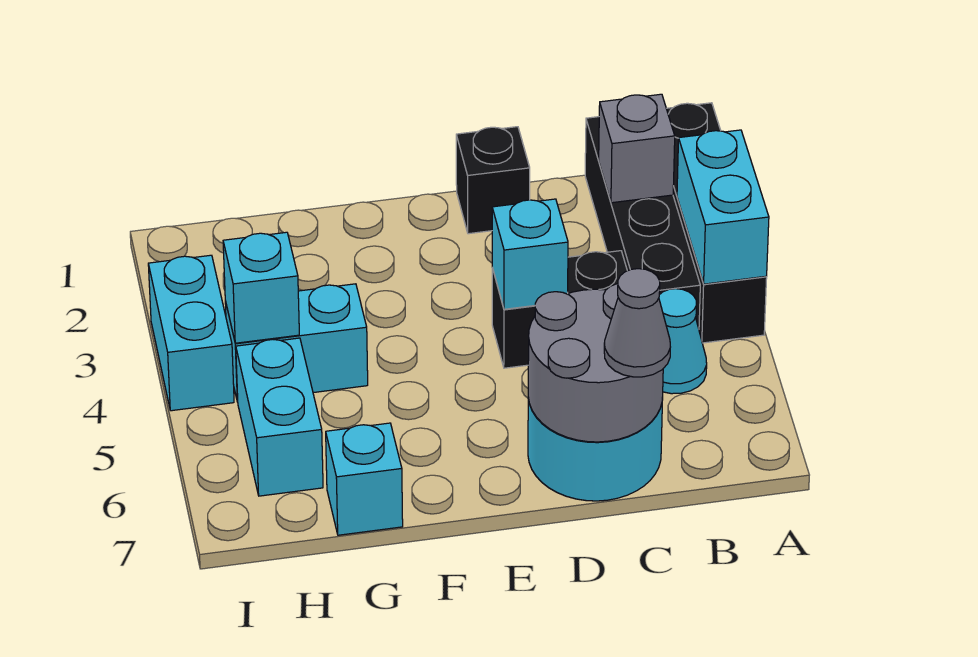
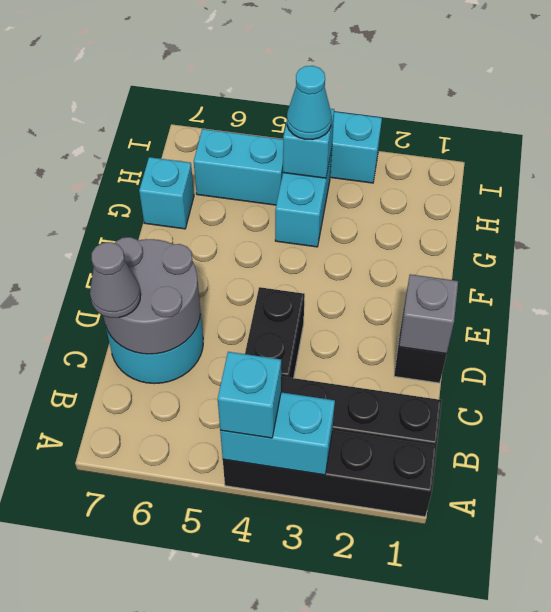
grey 1x1 brick [599,94,675,203] -> grey 1x1 brick moved to [399,274,458,354]
cyan 1x1 cone [659,289,707,394] -> cyan 1x1 cone moved to [287,66,332,140]
cyan 1x1 brick [492,199,568,309] -> cyan 1x1 brick moved to [218,352,281,438]

